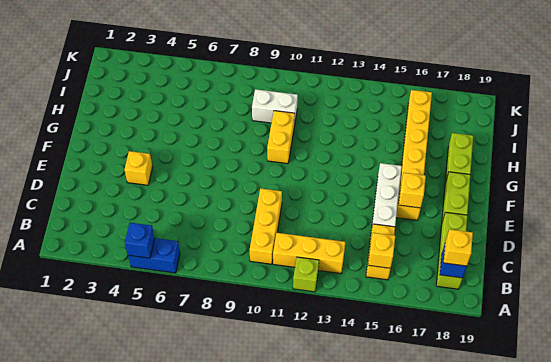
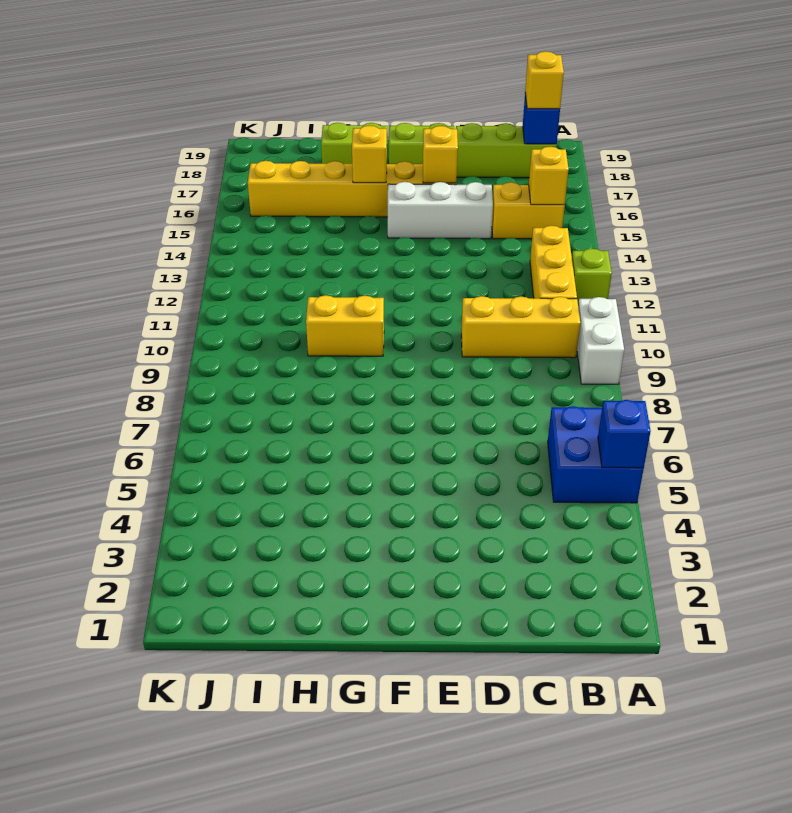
blue 1x2 brick [128,238,180,273] -> blue 2x2 brick [548,406,644,503]
yellow 1x1 brick [124,151,153,185] -> yellow 1x1 brick moved to [352,126,387,183]
white 1x2 brick [252,89,298,125] -> white 1x2 brick moved to [577,297,624,384]

